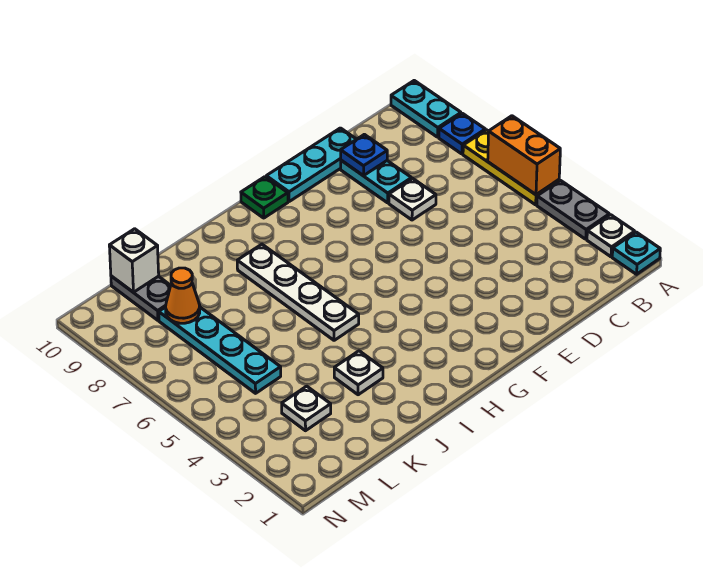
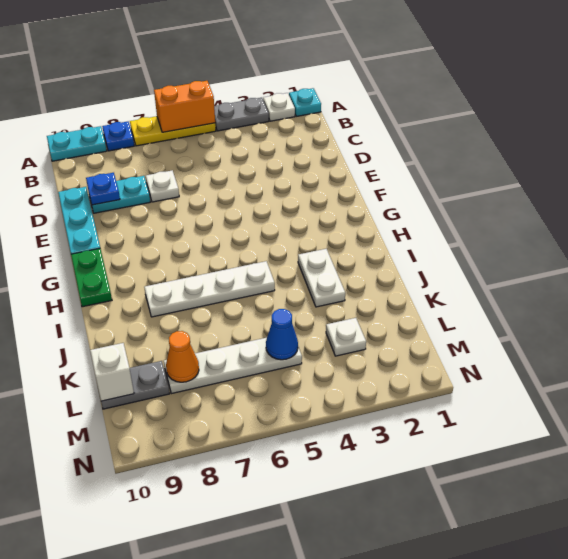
green 1x1 plate [241,177,288,218] -> green 1x2 plate [71,249,112,307]
white 1x1 plate [334,351,383,395] -> white 1x2 plate [298,249,345,307]
cyan 1x4 plate [159,307,281,393] -> white 1x4 plate [164,338,302,394]
none -> blue 1x1 cone [266,309,298,360]

